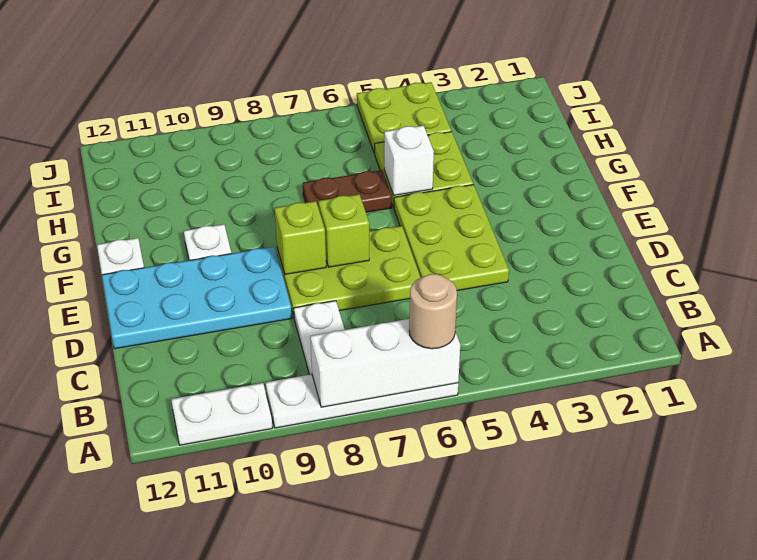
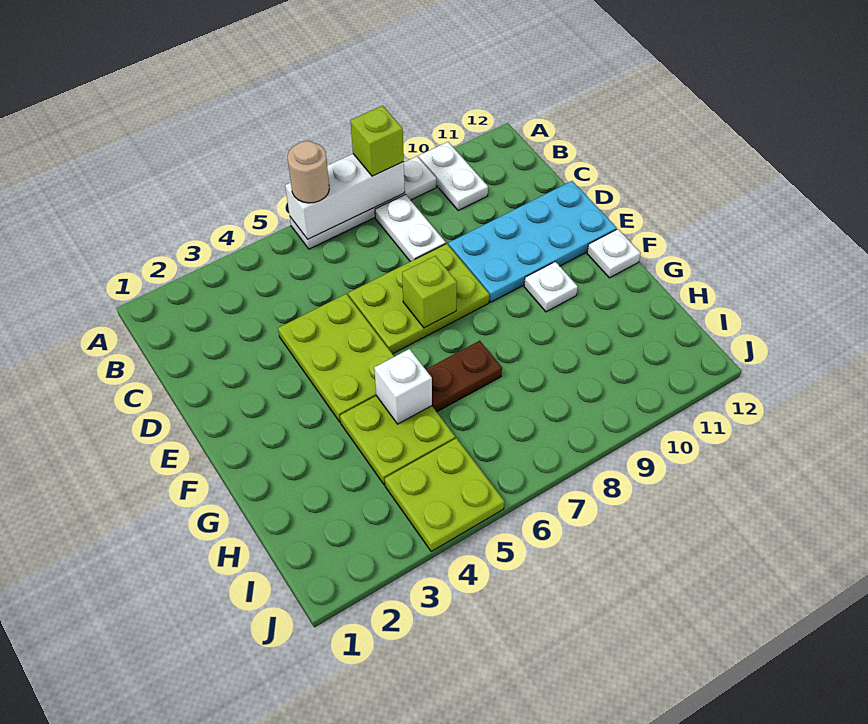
white 1x2 plate [171,383,272,445] -> white 1x2 plate turned to [419,142,488,211]
lime 1x1 brick [275,201,326,274] -> lime 1x1 brick moved to [350,106,404,176]

